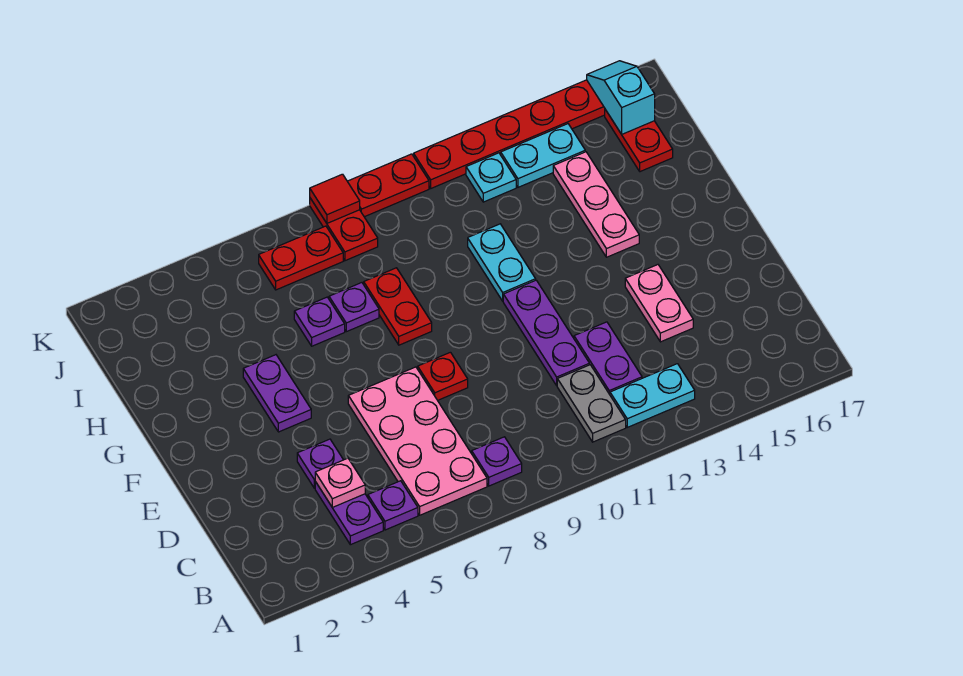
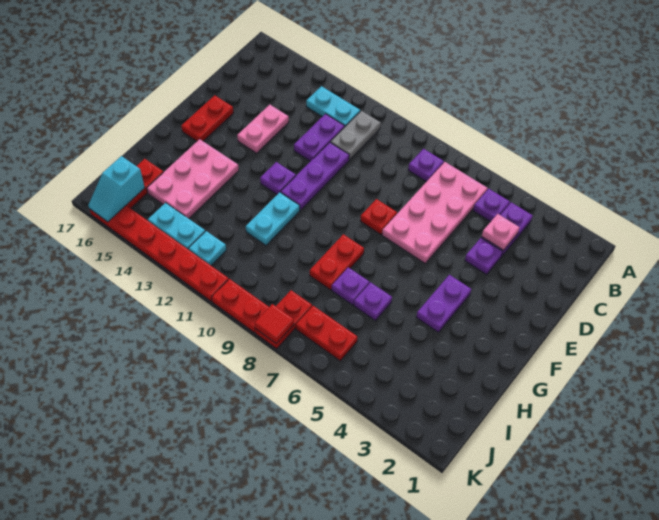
none -> red 1x2 plate [181,95,233,141]
none -> purple 1x1 plate [260,162,296,194]
pink 1x3 plate [553,152,639,257] -> pink 2x3 plate [147,139,239,219]

